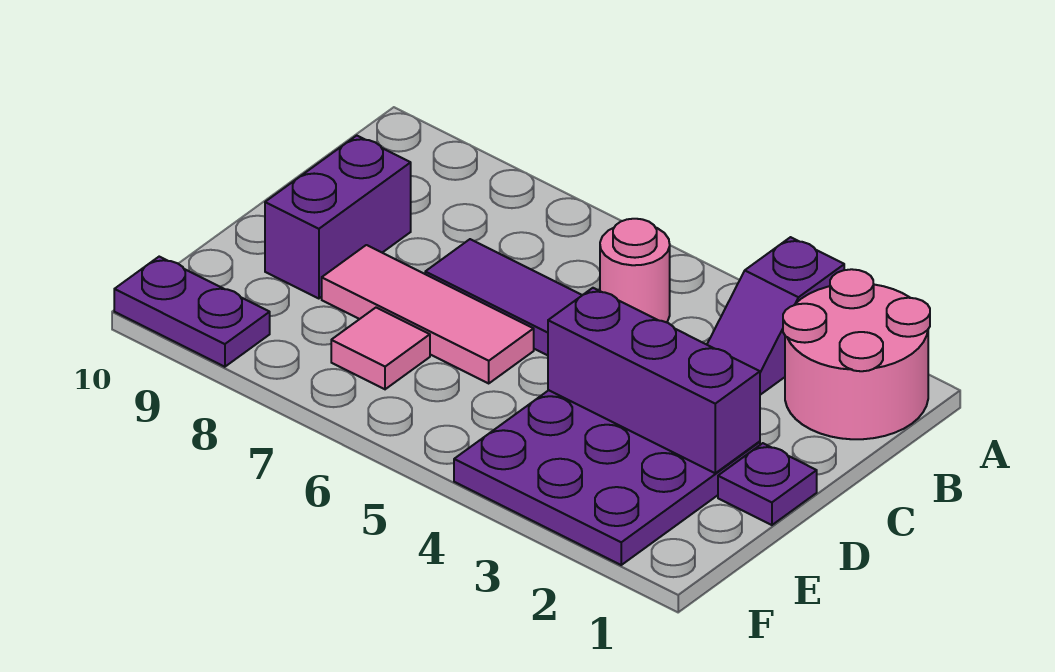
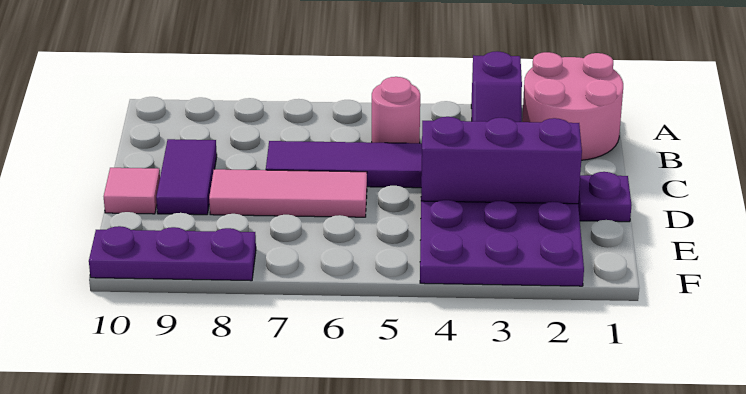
purple 1x2 brick [265,136,411,299] -> purple 1x2 tile [156,139,217,215]
pink 1x1 tile [331,308,430,389] -> pink 1x1 tile moved to [104,168,160,214]
purple 1x2 plate [114,257,270,367] -> purple 1x3 plate [89,226,256,281]

